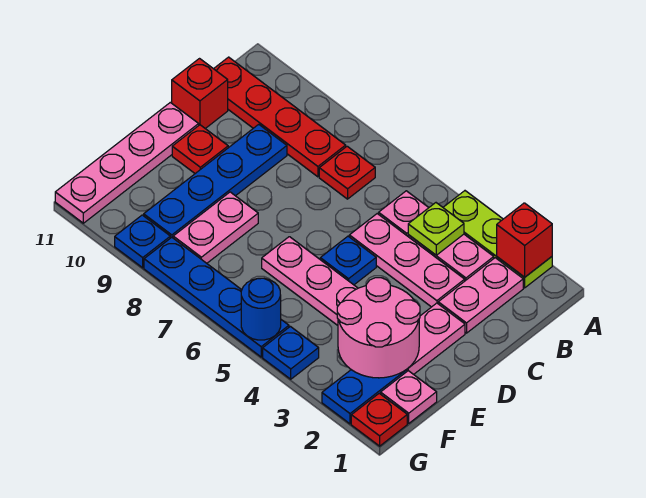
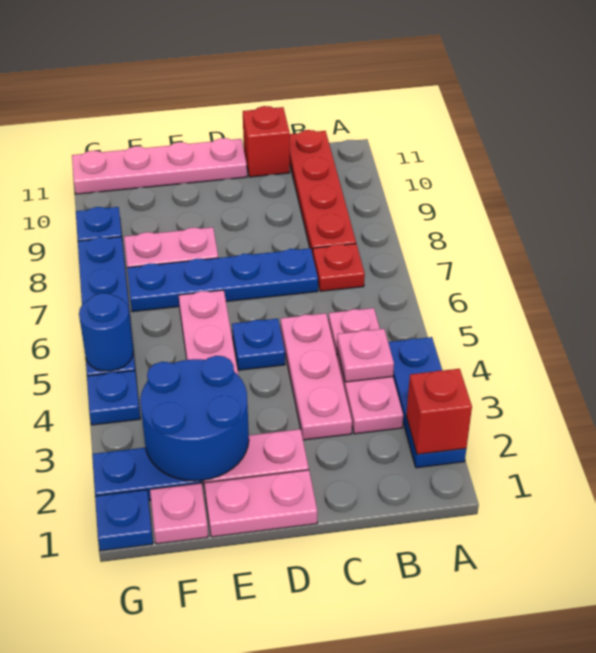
lime 1x3 plate [443,191,552,288] -> blue 1x3 plate [388,337,466,468]
pink 1x2 plate [438,258,523,333] -> pink 1x2 plate moved to [204,470,317,537]
lime 1x1 plate [408,203,464,255] -> pink 1x1 plate [337,329,394,382]
blue 1x4 plate [144,124,287,238] -> blue 1x4 plate moved to [127,248,318,312]
red 1x1 plate [172,125,228,173] -> none
pink 2x2 round brick [337,278,420,378] -> blue 2x2 round brick [140,356,249,481]
red 1x1 plate [351,393,407,446] -> blue 1x1 plate [95,490,153,551]

